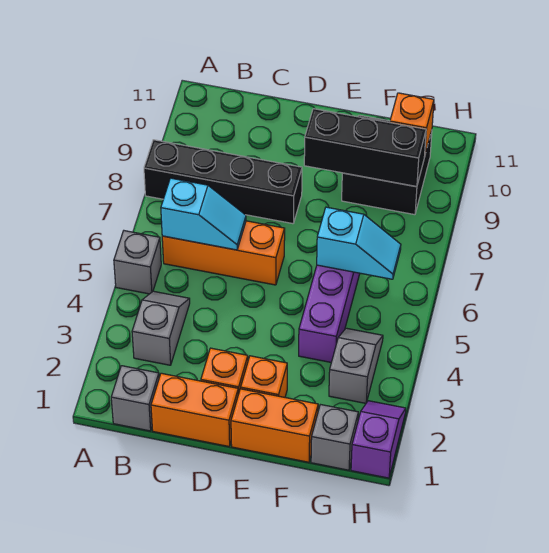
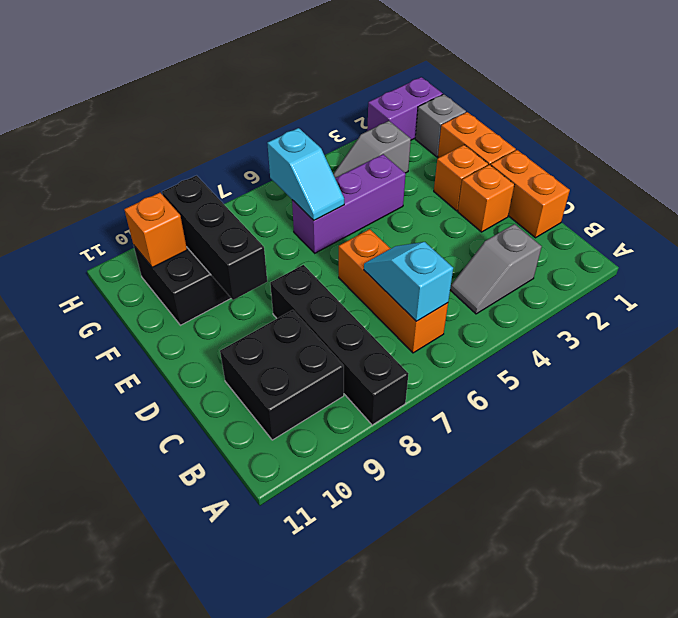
grey 1x1 brick [114,231,161,294] -> none
grey 1x1 brick [111,366,159,431] -> none
none -> black 2x2 brick [220,310,344,440]
cyan 1x2 slope [317,207,401,279] -> cyan 1x2 slope turned to [267,128,344,220]
purple 1x2 slope [351,401,406,478] -> purple 1x2 brick [367,77,443,140]

